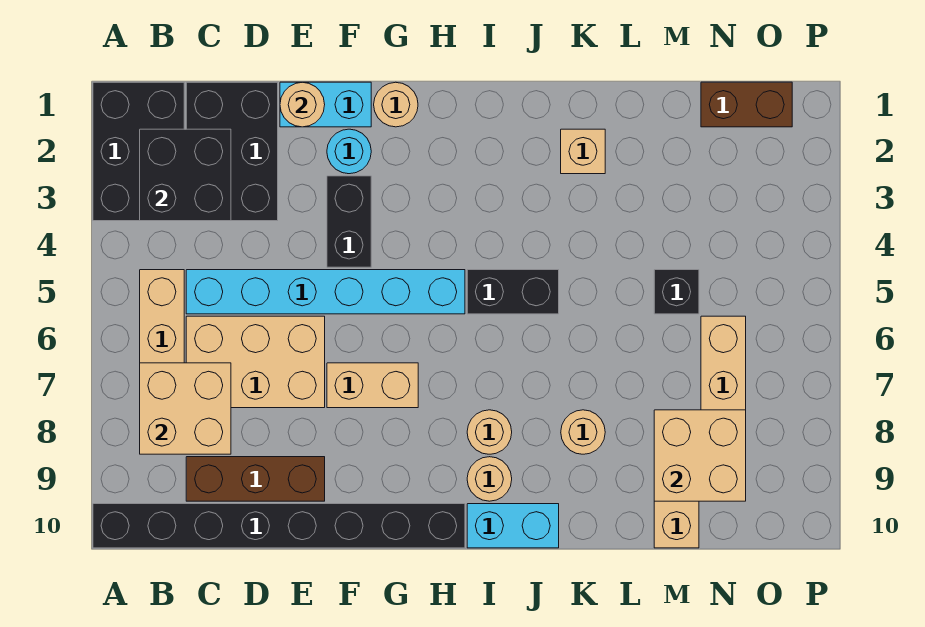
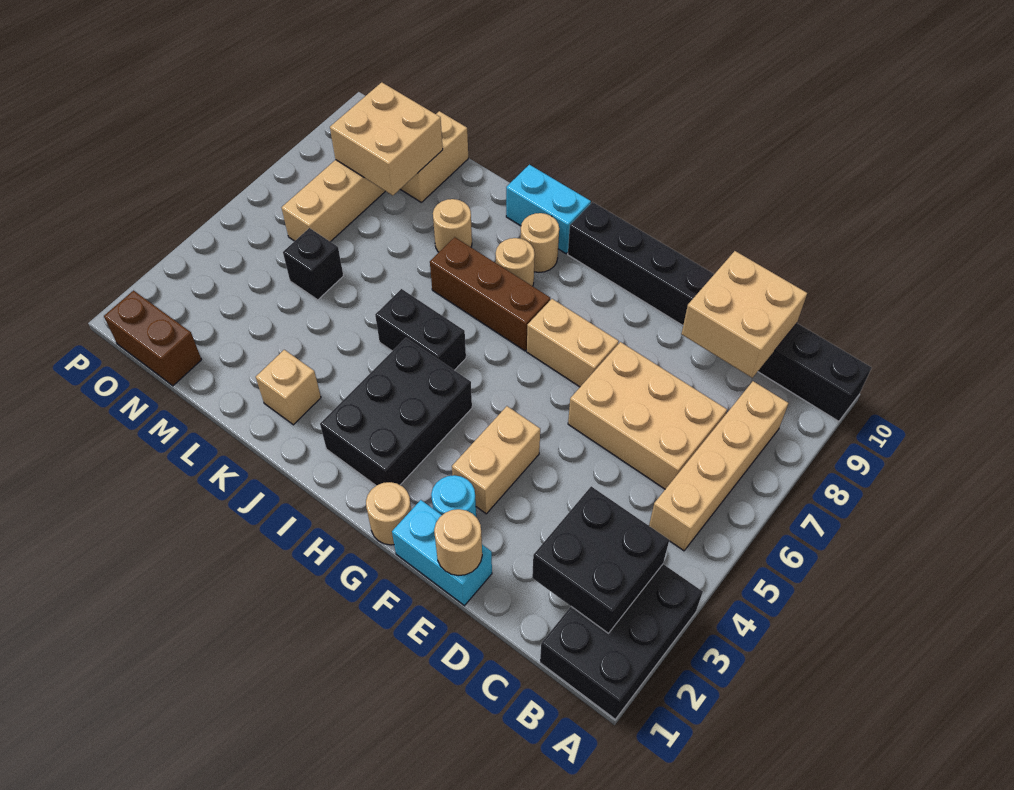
tan 2x2 brick [140,363,231,454] -> tan 2x2 brick moved to [682,251,807,378]
black 2x3 brick [186,82,278,221] -> black 2x3 brick moved to [320,338,472,486]
cyan 1x6 brick [186,270,465,314] -> none
brown 1x3 brick [186,457,325,501] -> brown 1x3 brick moved to [430,237,550,351]
black 1x2 brick [327,176,371,267] -> tan 1x2 brick [452,406,540,514]

